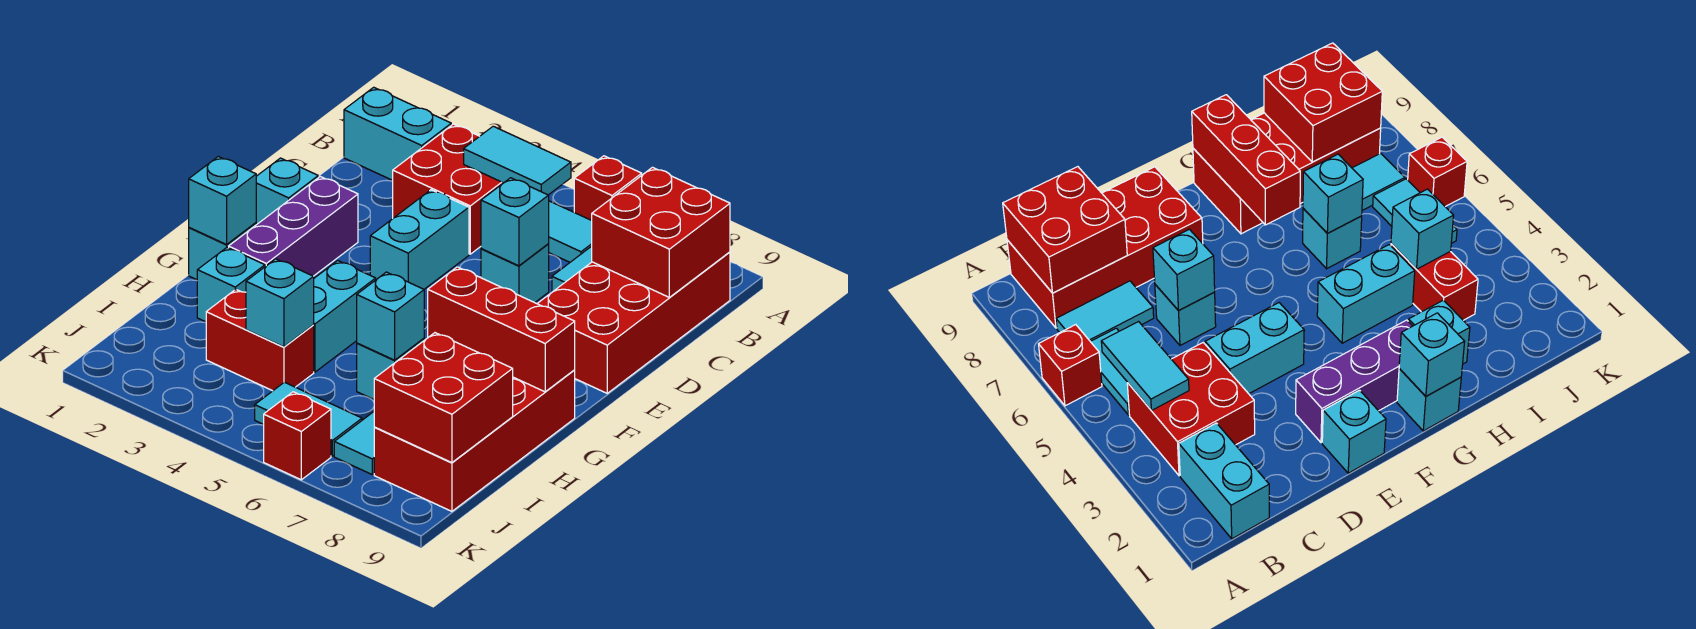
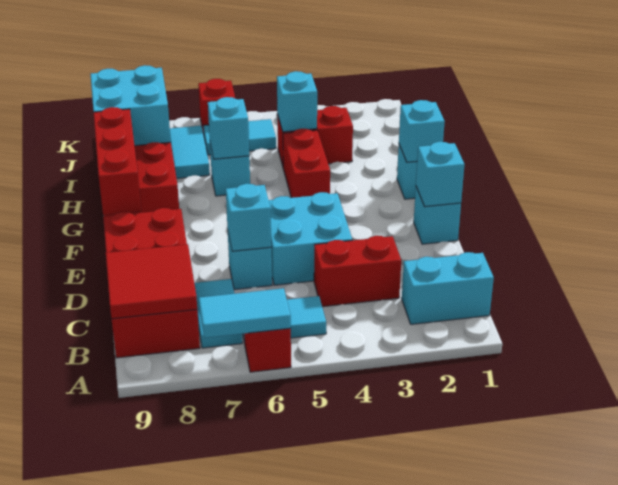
red 2x2 brick [393,124,503,254] -> red 1x2 brick [314,236,401,307]
cyan 1x2 tile [464,126,571,195] -> cyan 1x2 tile moved to [199,288,291,338]
red 2x2 brick [592,167,730,297] -> red 2x2 tile [106,244,197,319]
cyan 1x2 brick [370,190,469,289] -> cyan 2x2 brick [269,192,352,285]
purple 1x3 brick [229,177,358,276] -> none
cyan 1x2 brick [314,261,376,372] -> red 1x2 brick [283,129,330,198]
red 1x3 brick [428,267,575,392] -> red 1x3 brick turned to [94,107,141,215]
cyan 1x1 brick [197,247,265,322] -> cyan 1x1 brick moved to [416,142,465,207]
red 2x2 brick [374,333,513,463] -> cyan 2x2 brick [90,65,171,146]

